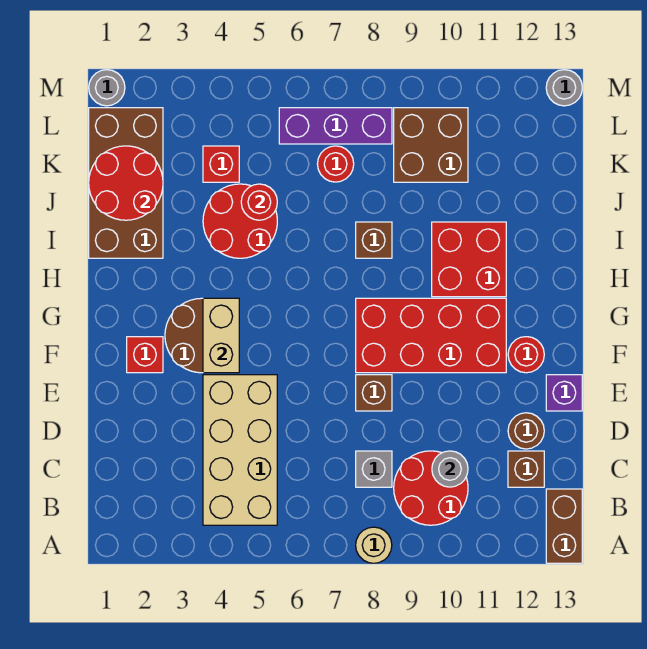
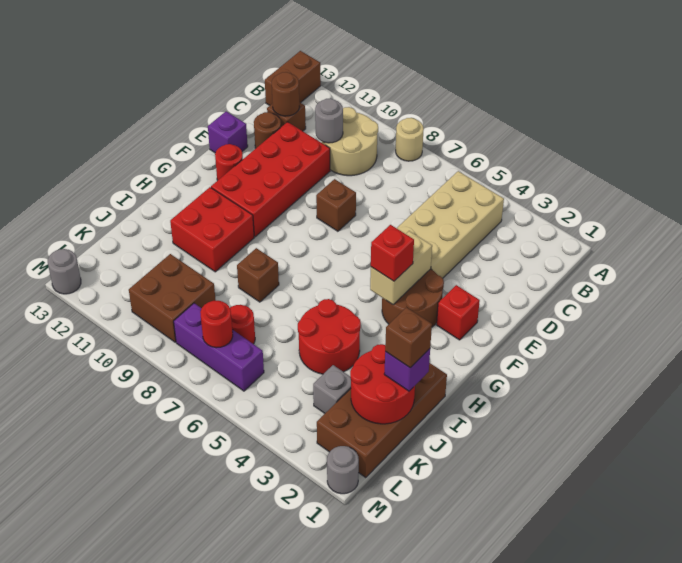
red 2x2 round brick [394,451,468,525] -> tan 2x2 round brick [322,107,378,176]
grey 1x1 brick [356,451,392,487] -> grey 1x1 brick moved to [313,365,351,413]
none -> brown 1x1 round brick [272,72,299,116]
red 2x4 brick [356,298,506,373] -> red 2x4 brick turned to [211,122,330,237]
none -> purple 1x1 brick [384,349,430,391]
none -> brown 1x1 brick [385,307,432,368]
red 1x1 round brick [241,184,277,220] -> red 1x1 round brick moved to [200,301,233,348]
red 1x1 brick [203,146,239,182] -> red 1x1 brick moved to [371,225,414,281]

